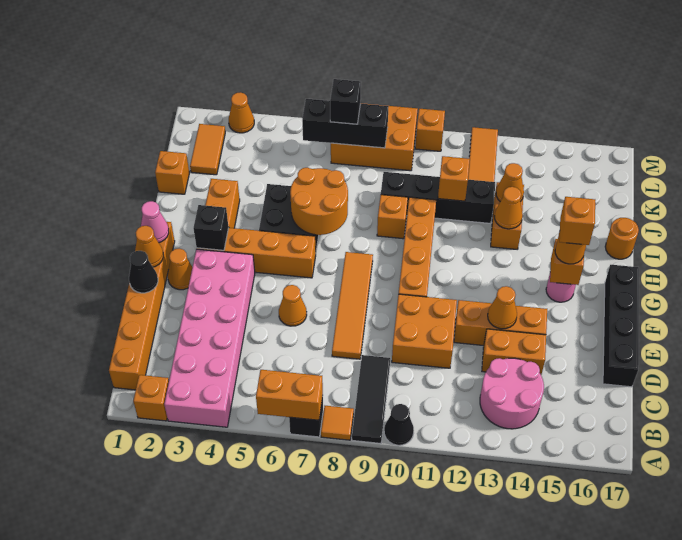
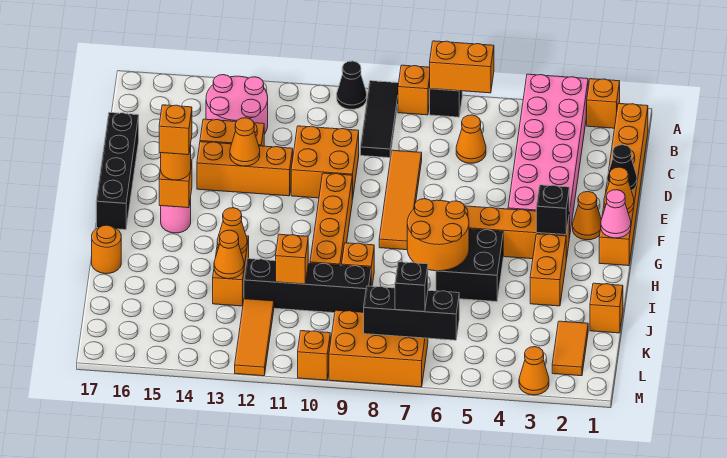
orange 1x1 tile [321,406,354,440] -> orange 1x1 brick [398,65,430,115]
orange 1x1 cone [279,285,307,326] -> orange 1x1 cone moved to [456,115,486,163]

